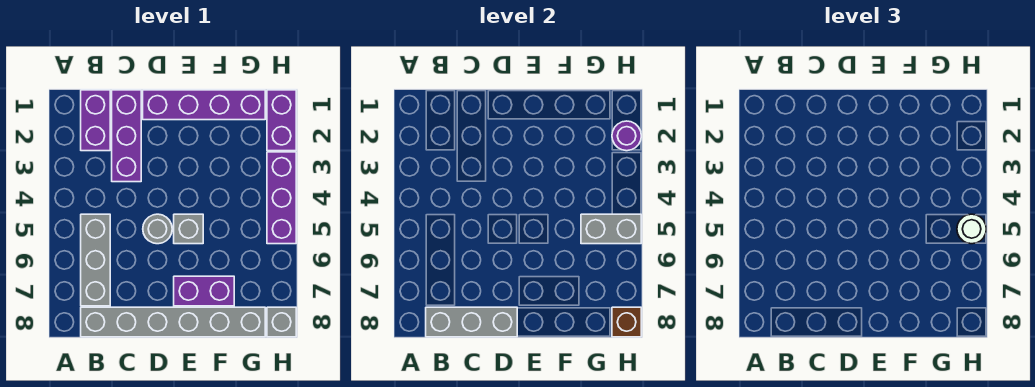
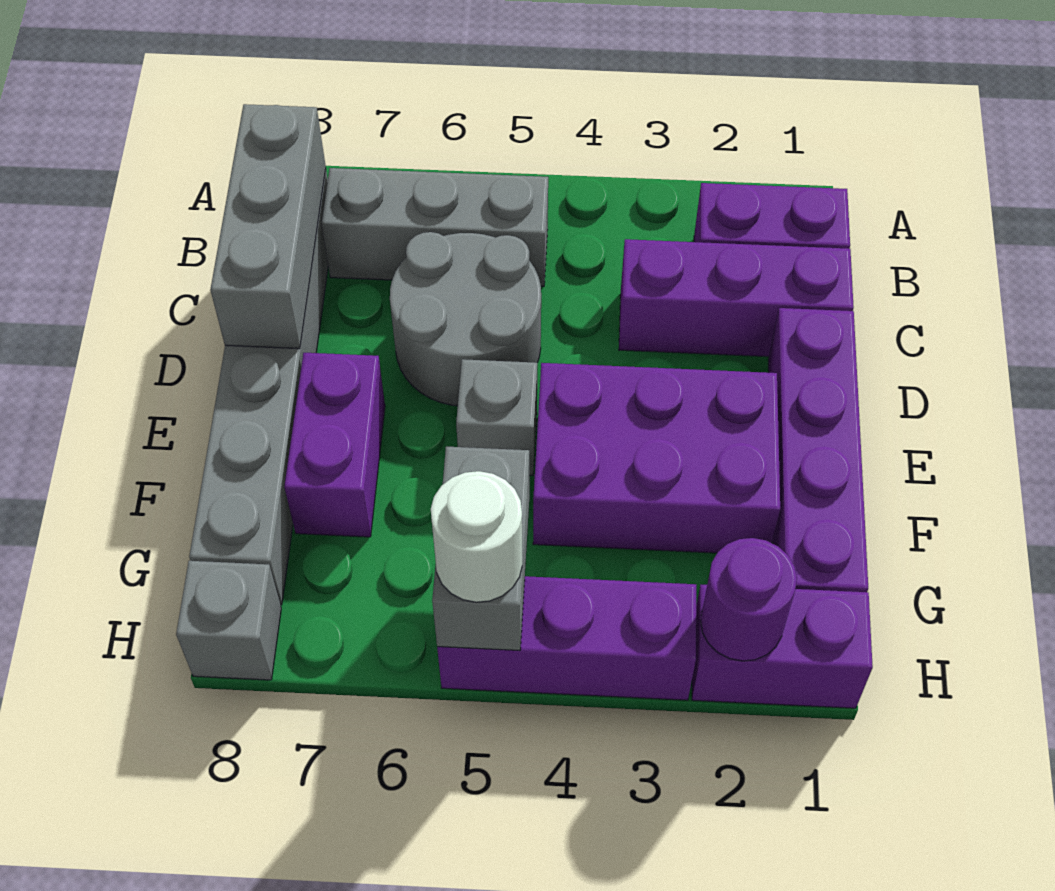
grey 1x1 round brick [143,214,172,244] -> grey 2x2 round brick [390,232,541,406]
none -> purple 2x3 brick [533,363,780,553]
brown 1x1 brick [612,307,641,337] -> none

